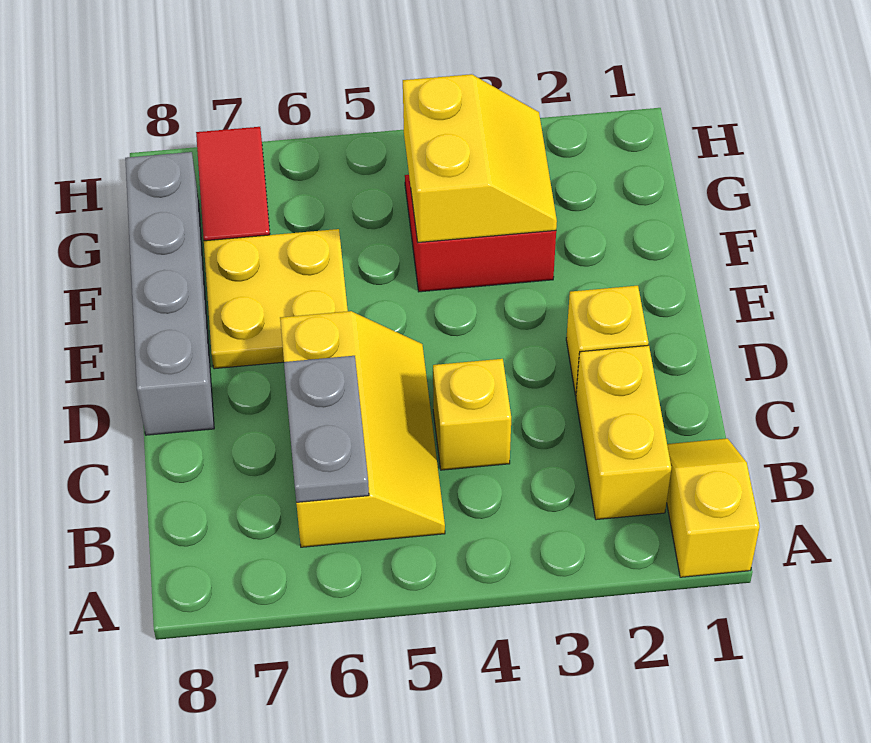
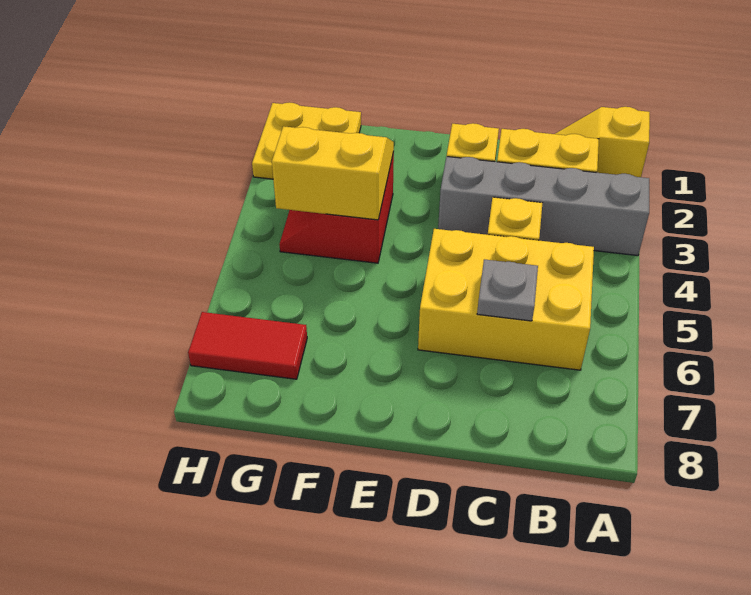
yellow 2x3 slope [280,311,445,547] -> yellow 2x3 brick [418,229,594,370]
grey 1x2 plate [284,356,369,502] -> grey 1x1 plate [477,259,538,321]
grey 1x4 brick [125,152,214,435] -> grey 1x4 brick moved to [438,157,649,256]
yellow 2x2 plate [204,229,348,369] -> yellow 2x2 plate moved to [252,103,361,179]

